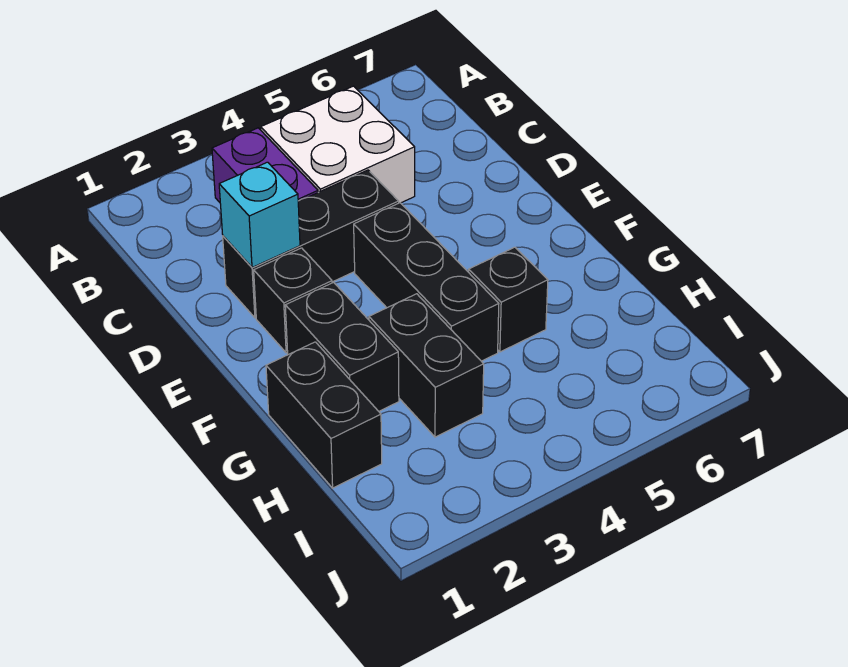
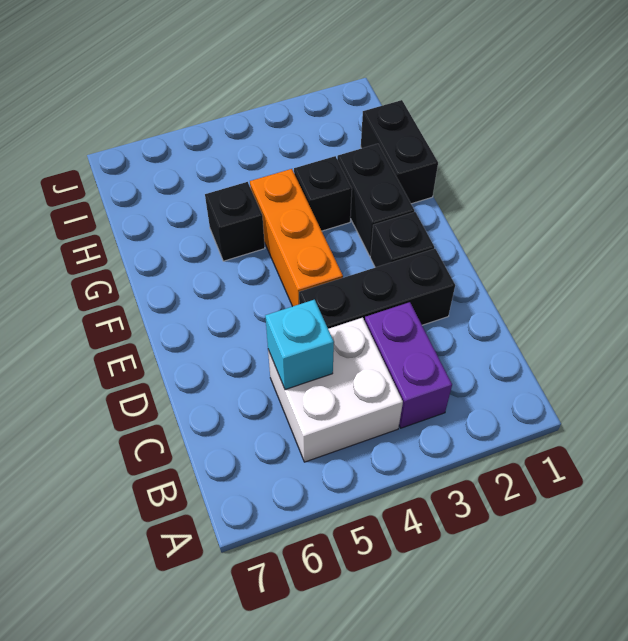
cyan 1x1 brick [219,162,300,268] -> cyan 1x1 brick moved to [265,300,334,390]
black 1x3 brick [354,203,499,361] -> orange 1x3 brick [250,169,343,306]
black 1x2 brick [369,294,484,437] -> black 1x1 brick [294,156,352,231]

